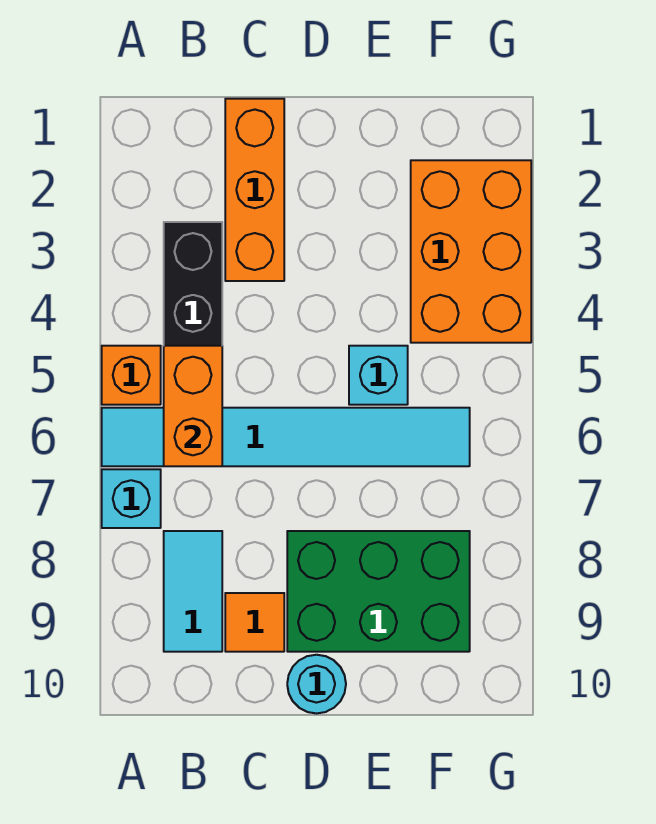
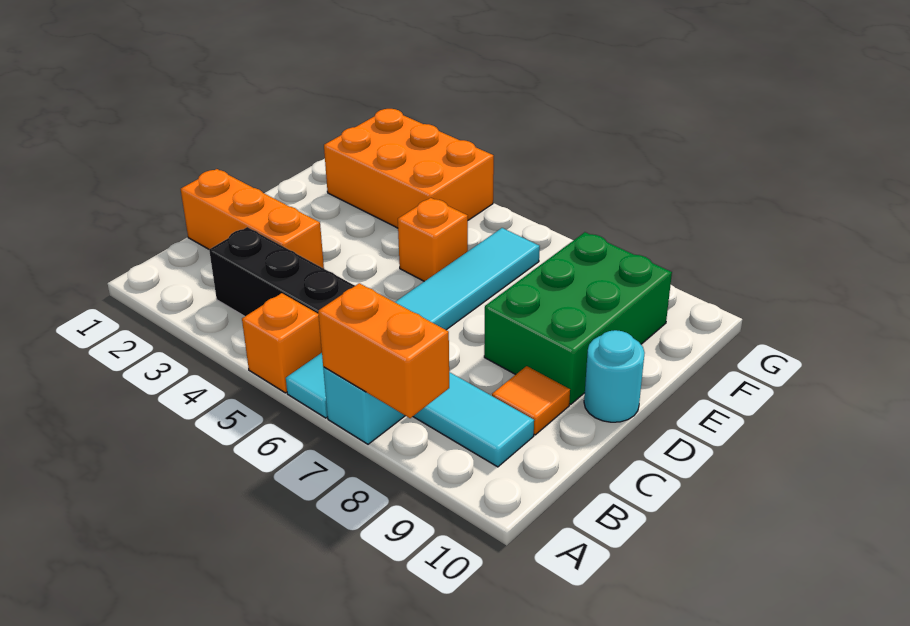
orange 1x2 brick [164,346,222,466] -> orange 1x2 brick moved to [318,283,449,418]
cyan 1x1 brick [349,346,408,405] -> orange 1x1 brick [398,198,468,281]

